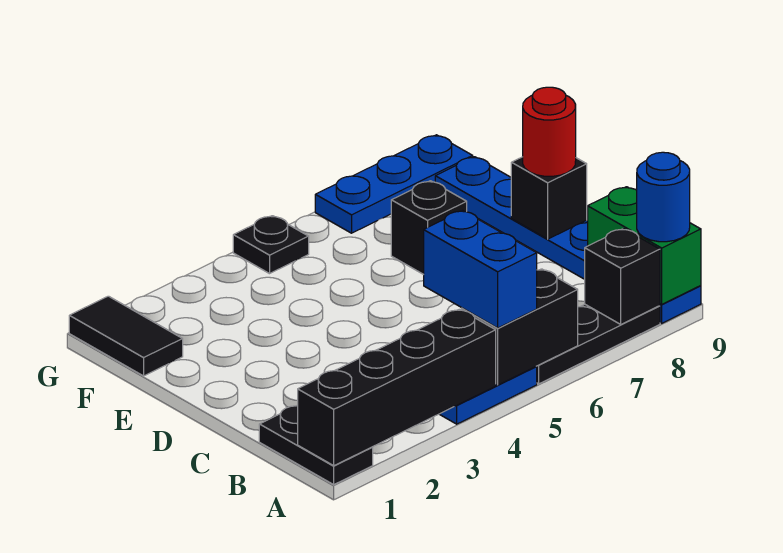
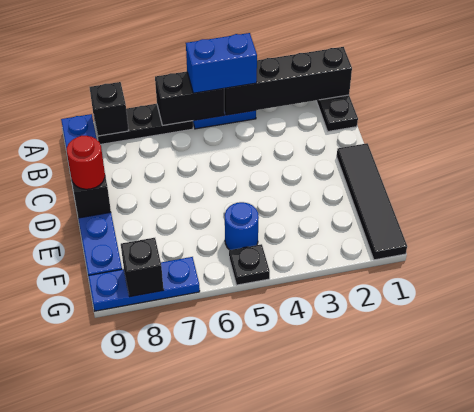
blue 1x2 brick [424,210,537,328] -> blue 1x2 brick turned to [186,33,257,93]
green 1x2 brick [588,187,701,304] -> none
blue 1x1 round brick [637,152,690,242] -> blue 1x1 round brick moved to [225,202,259,250]
black 1x1 brick [391,181,467,275] -> black 1x1 brick moved to [121,238,164,297]
black 1x2 tile [69,296,183,376] -> black 1x4 tile [337,143,407,260]

